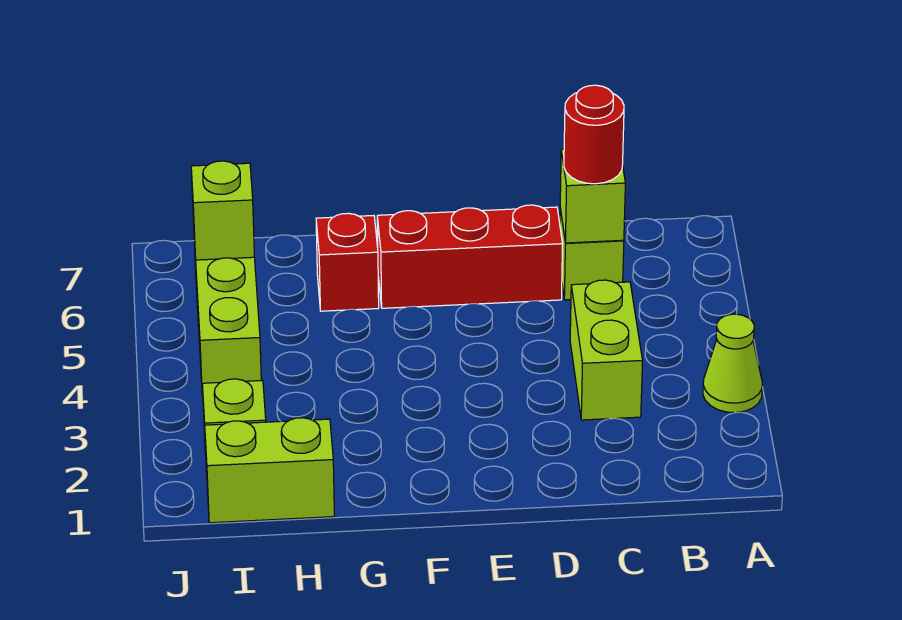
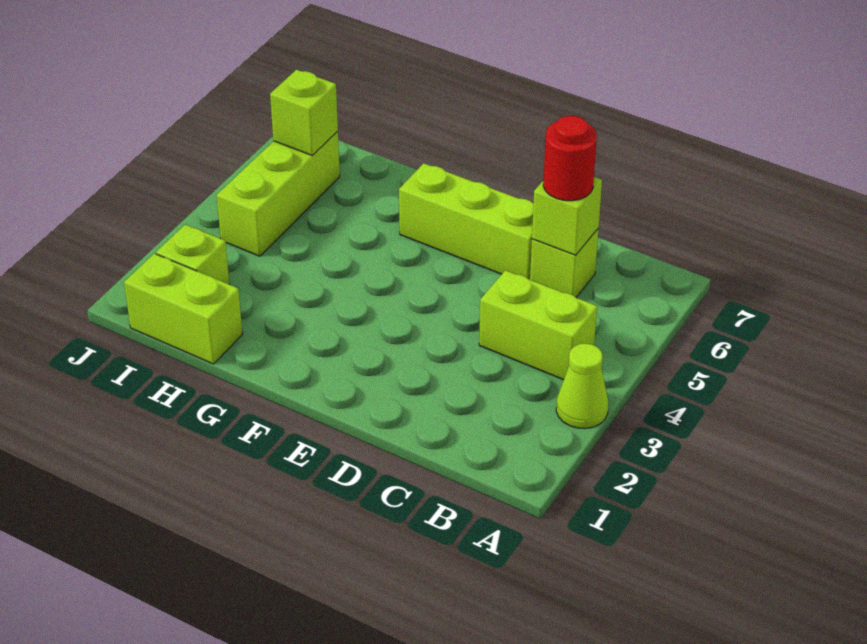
lime 1x2 brick [570,280,643,420] -> lime 1x2 brick turned to [479,270,597,380]
red 1x3 brick [377,205,562,308] -> lime 1x3 brick [399,163,533,280]
red 1x1 brick [316,213,379,311] -> none

